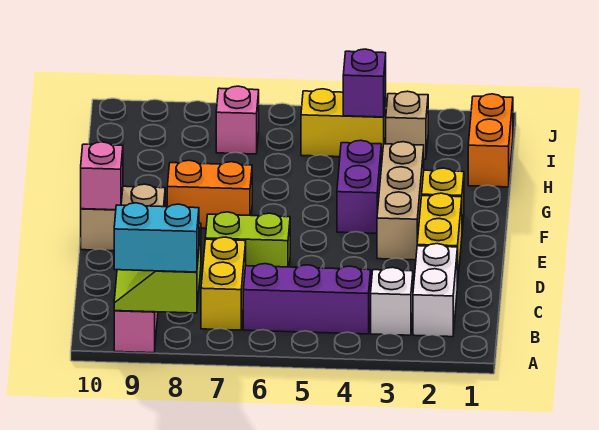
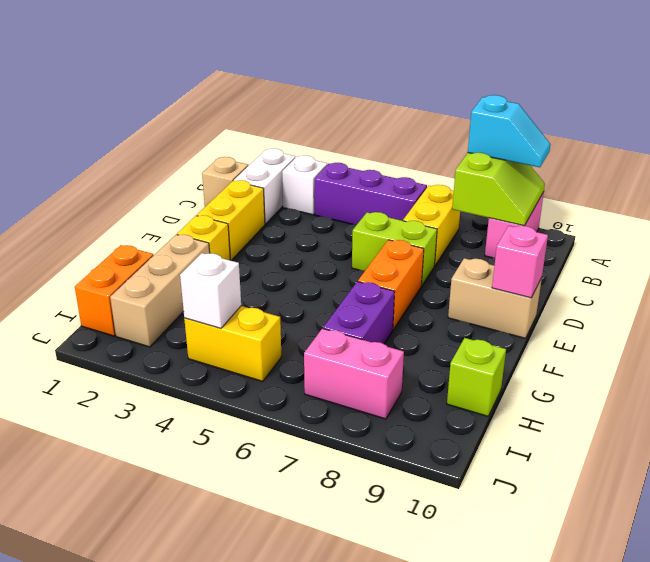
cyan 1x2 brick [114,203,199,272] -> cyan 1x2 slope [468,95,550,167]
tan 1x3 brick [377,142,424,260] -> tan 1x3 brick moved to [110,234,209,347]
purple 1x2 brick [337,140,381,233] -> purple 1x2 brick moved to [323,282,395,344]
orange 1x2 brick [167,160,252,228] -> orange 1x2 brick turned to [358,240,424,330]
none -> lime 1x1 brick [447,338,506,416]
tan 1x1 brick [386,91,428,159] -> tan 1x1 brick moved to [202,157,248,207]
purple 1x1 brick [343,49,386,117] -> white 1x1 brick [180,253,241,328]
pink 1x1 brick [216,86,259,154] -> pink 1x2 brick [304,329,404,419]

